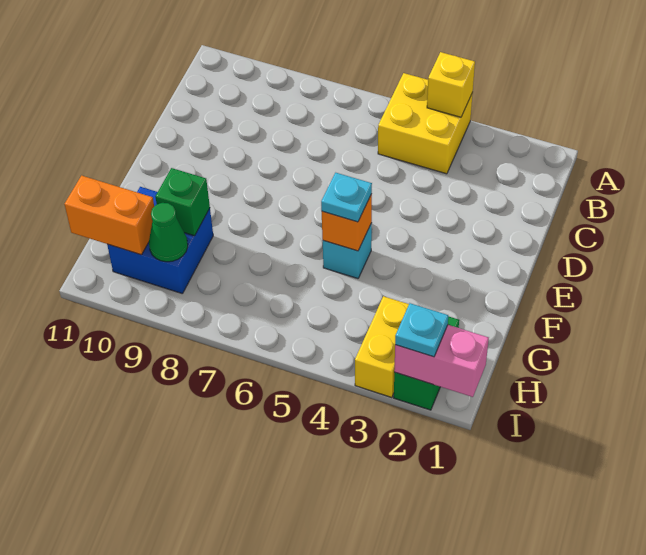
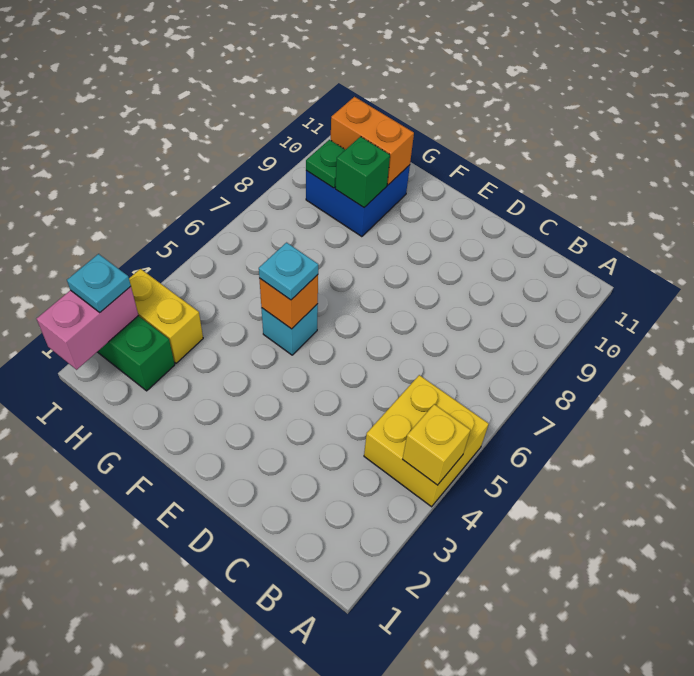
green 1x1 cone [149,203,188,262] -> green 1x1 plate [306,140,345,188]
orange 1x2 brick [64,176,154,255] -> orange 1x2 brick turned to [331,97,414,185]

